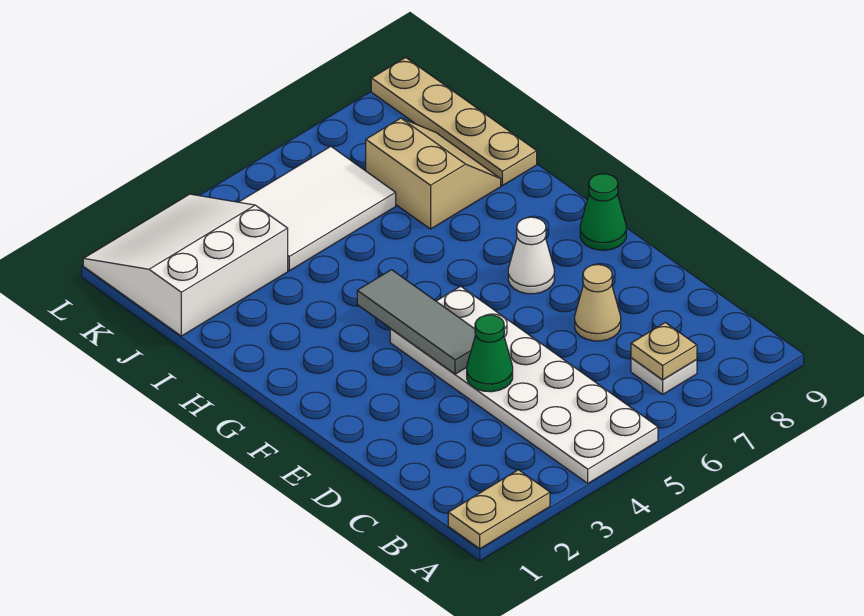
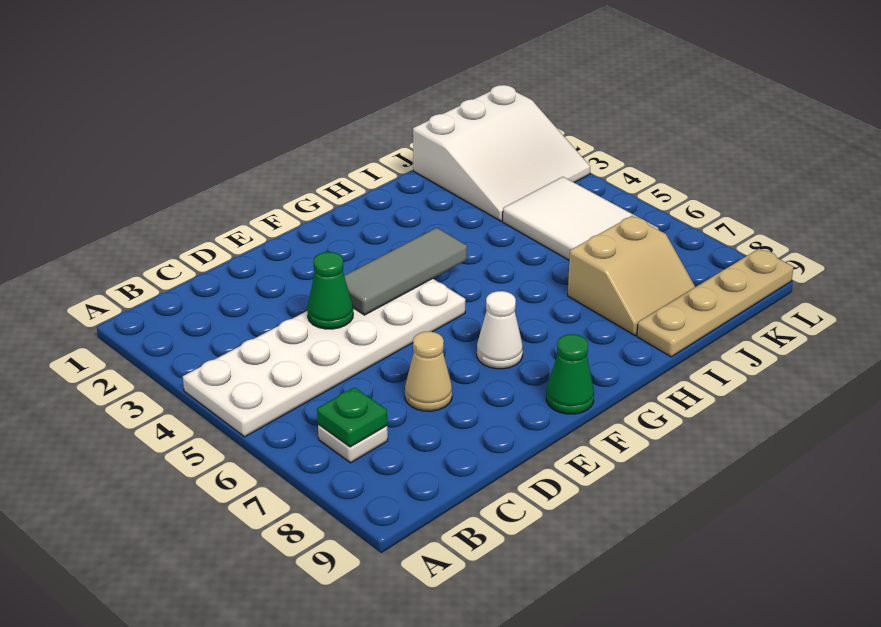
tan 1x2 plate [448,470,550,549] -> none
tan 1x1 plate [631,323,697,380] -> green 1x1 plate [317,387,387,447]
white 3x3 slope [83,194,288,336] -> white 3x3 slope turned to [413,85,590,221]

